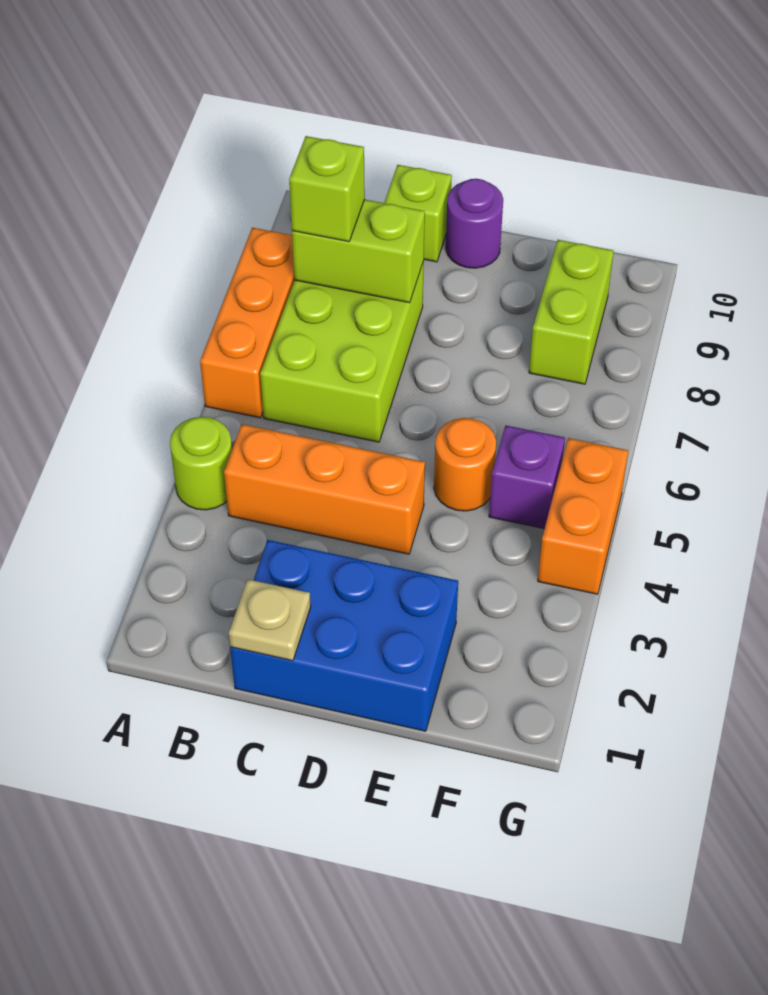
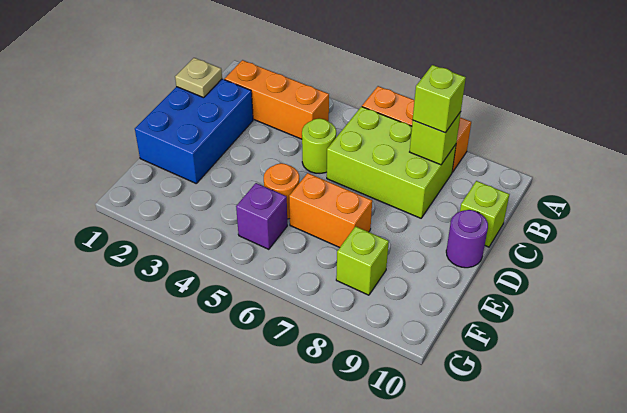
lime 1x1 round brick [170,417,232,510] -> lime 1x1 round brick moved to [302,118,336,173]
orange 1x3 brick [224,424,425,554] -> orange 1x3 brick turned to [225,60,329,139]
lime 1x2 brick [292,199,425,303] -> lime 1x1 brick [410,112,461,165]
lime 1x2 brick [529,240,614,384] -> lime 1x1 brick [336,226,389,295]
orange 1x2 brick [538,438,628,594] -> orange 1x2 brick moved to [289,173,372,248]

